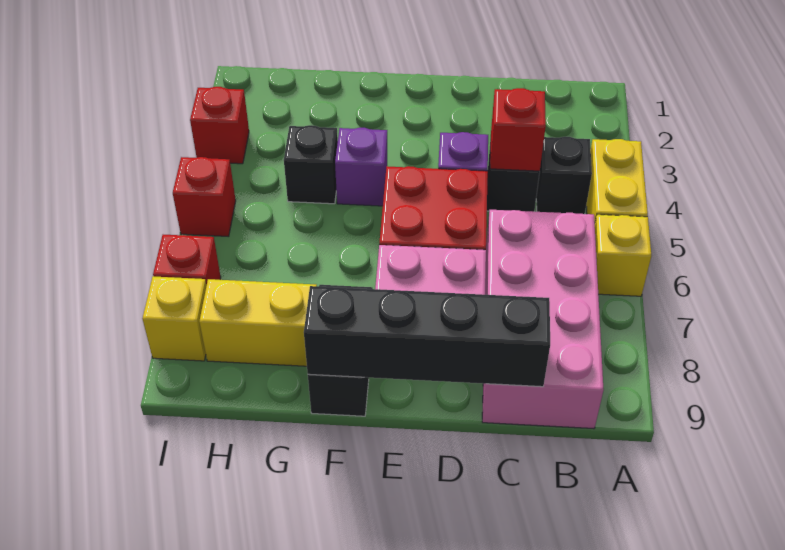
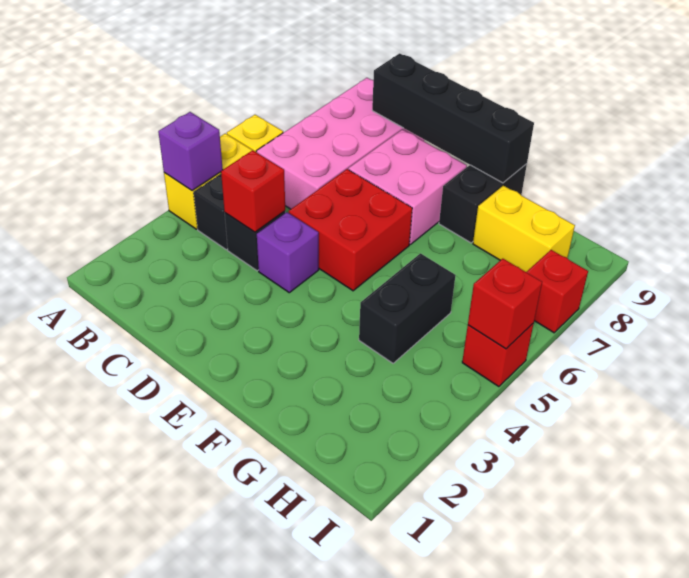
purple 1x1 brick [335,128,387,206] -> purple 1x1 brick moved to [158,112,223,191]
black 1x1 brick [284,125,338,204] -> black 1x2 brick [359,253,456,363]
red 1x1 brick [190,87,249,164] -> red 1x1 brick moved to [468,259,542,349]
yellow 1x1 brick [142,276,206,361] -> none

